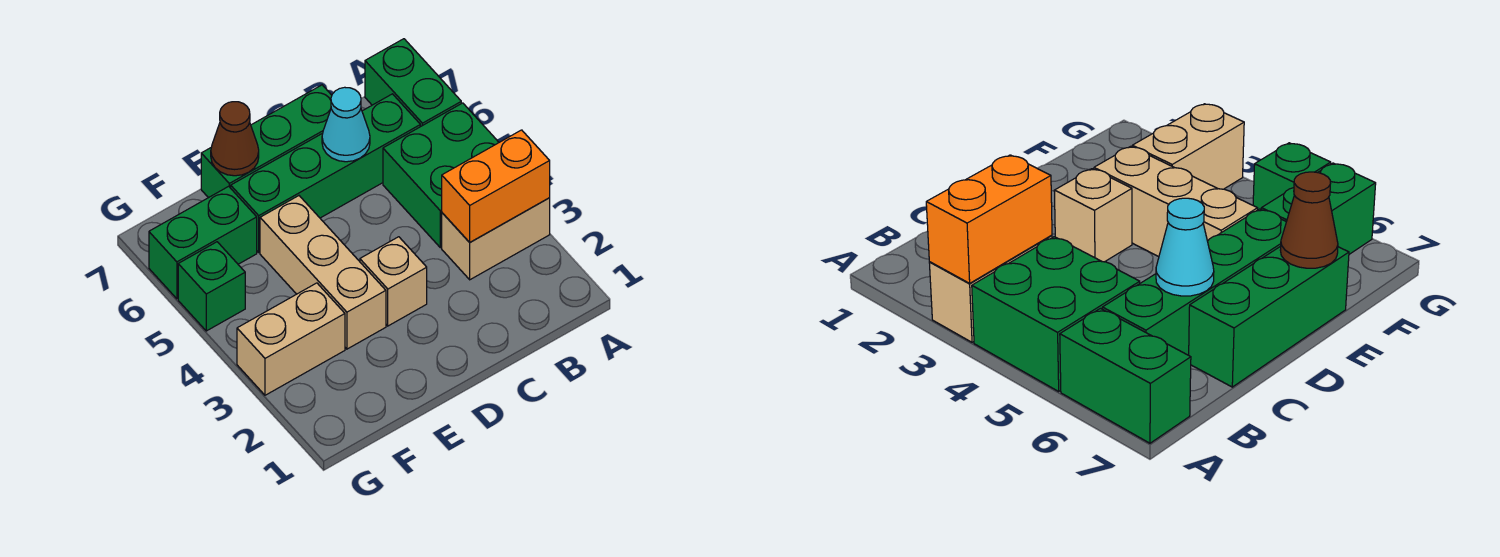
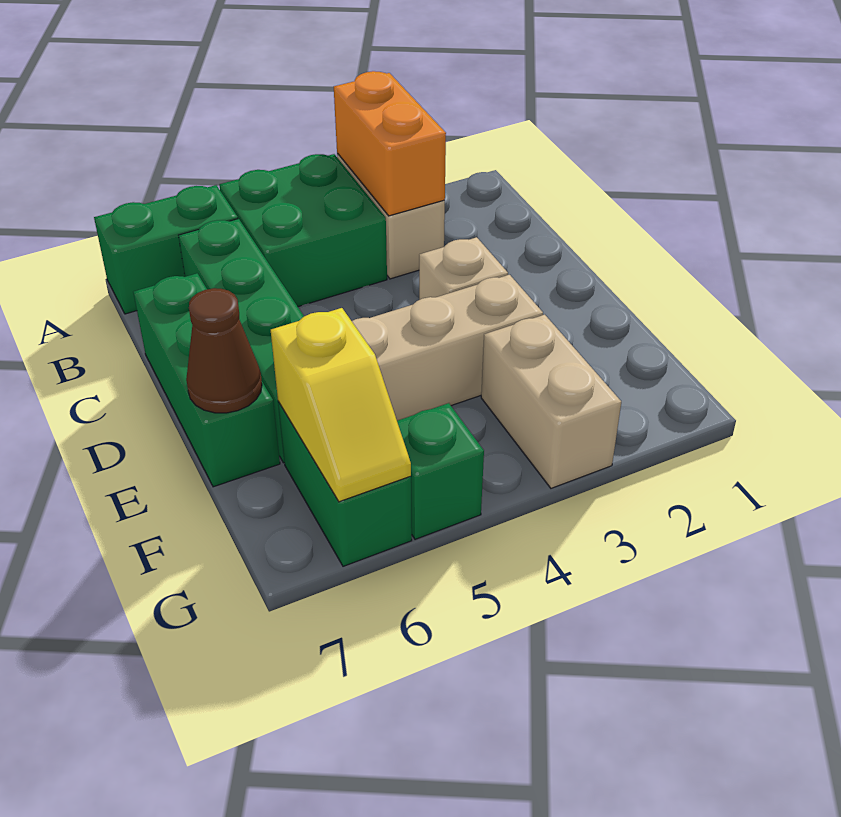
cyan 1x1 cone [322,87,370,162] -> none
none -> yellow 1x2 slope [271,308,411,502]

